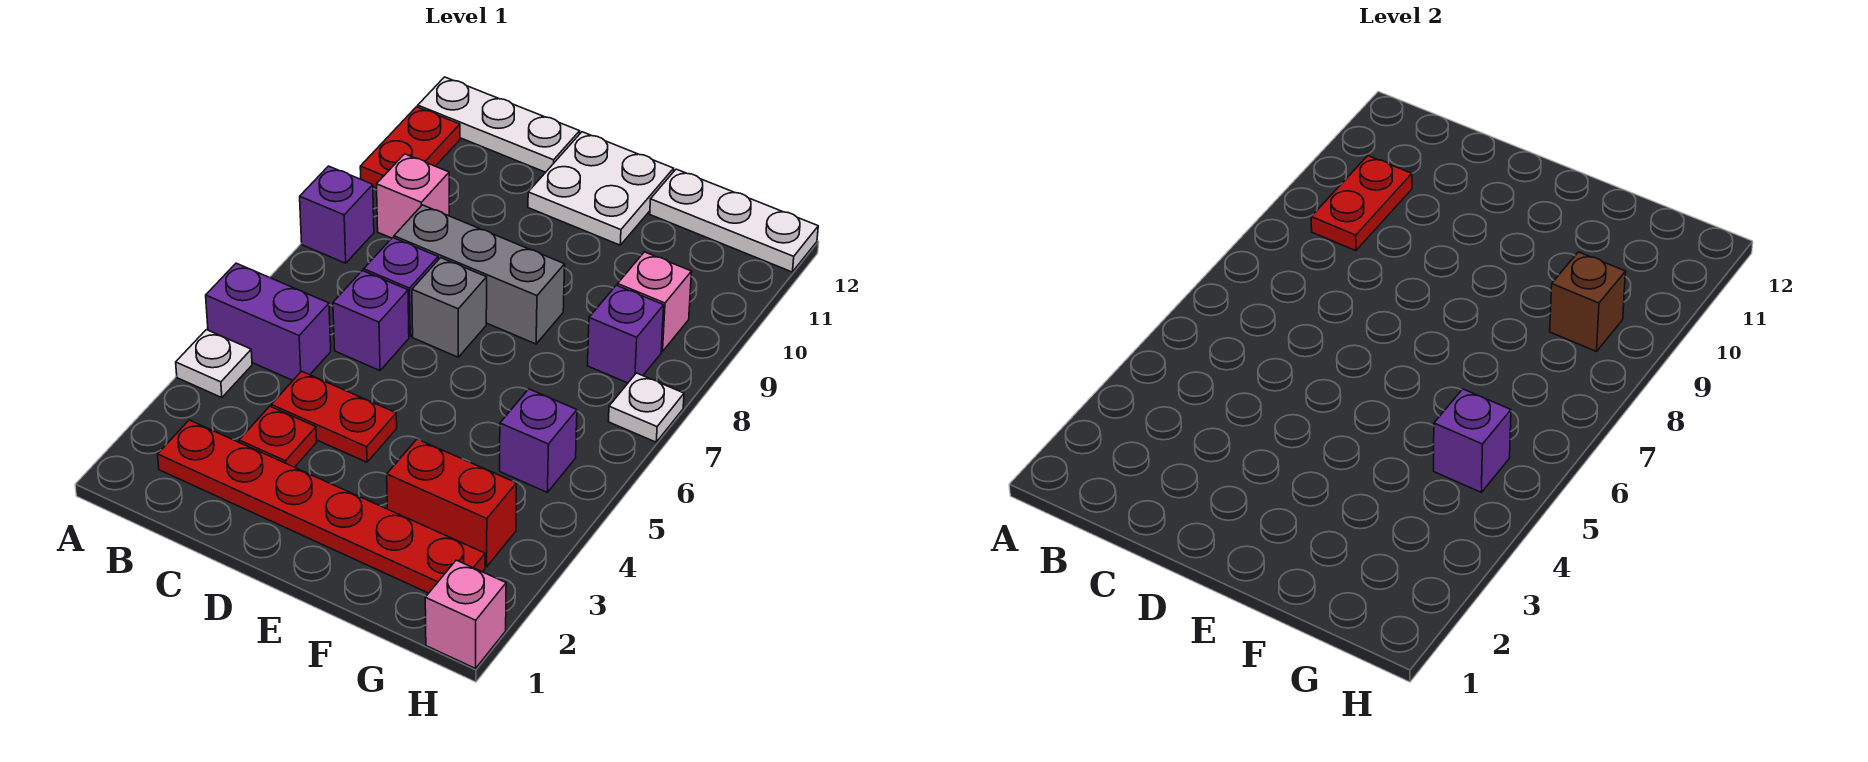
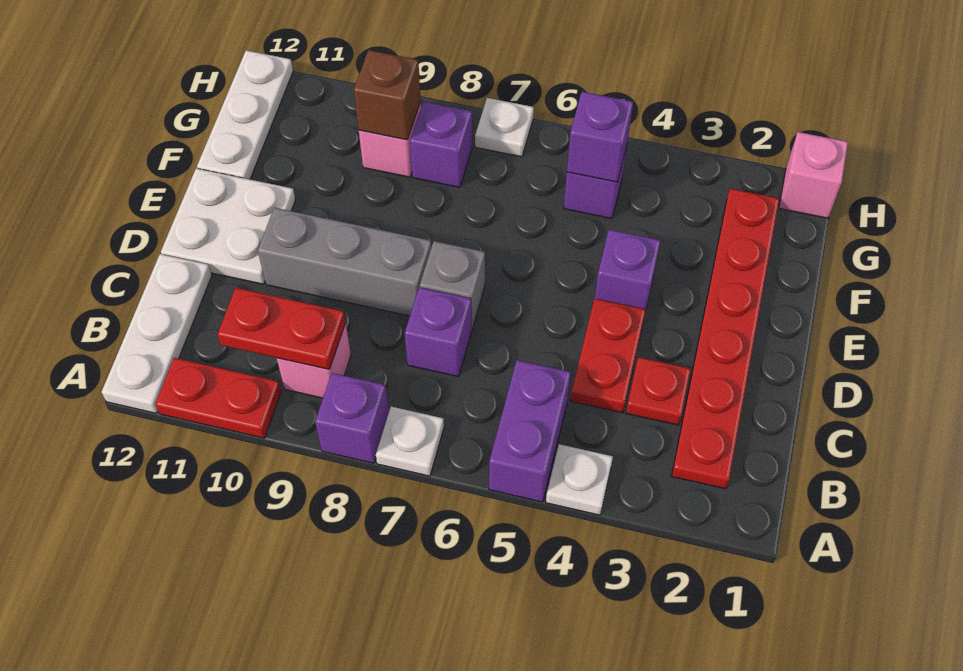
none -> white 1x1 plate [376,407,444,476]
purple 1x1 brick [333,271,409,371] -> purple 1x1 brick moved to [595,230,661,309]
grey 1x3 brick [394,205,565,344] -> grey 1x3 brick turned to [258,208,431,316]
red 1x2 brick [387,439,517,567] -> none

